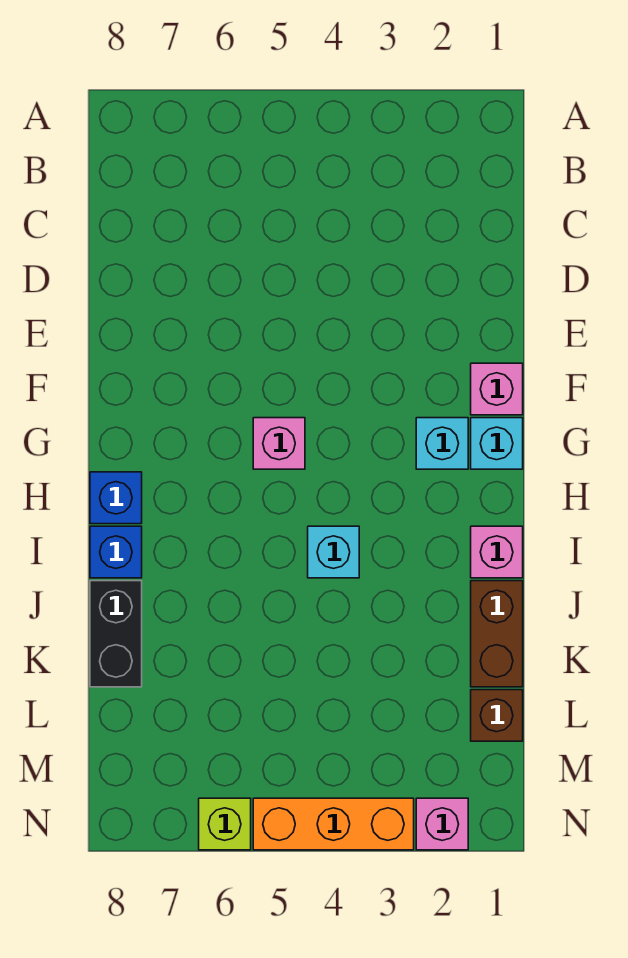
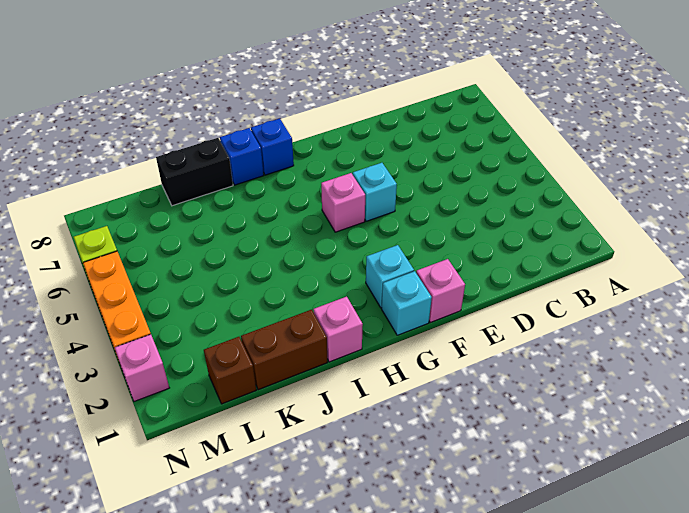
cyan 1x1 brick [308,526,359,578] -> cyan 1x1 brick moved to [353,163,397,221]

